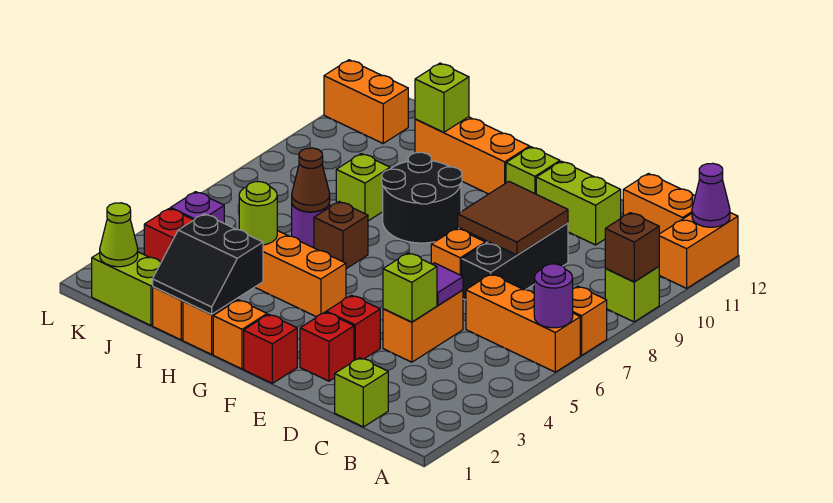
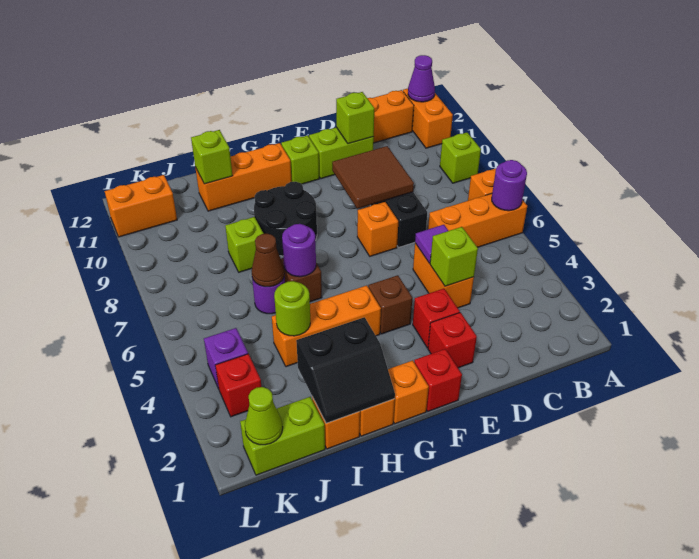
brown 1x1 brick [605,213,659,282] -> brown 1x1 brick moved to [368,275,412,334]
lime 1x1 brick [335,358,388,427] -> lime 1x1 brick moved to [336,92,374,144]
none -> purple 1x1 round brick [282,224,316,277]

